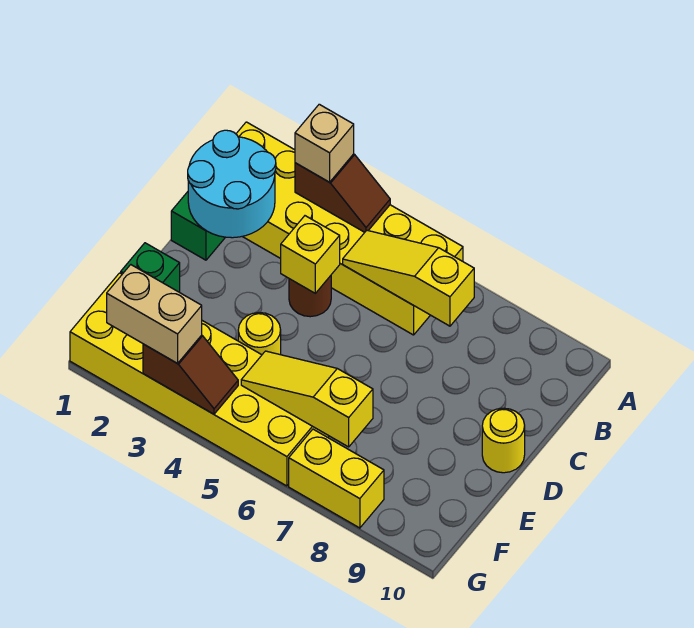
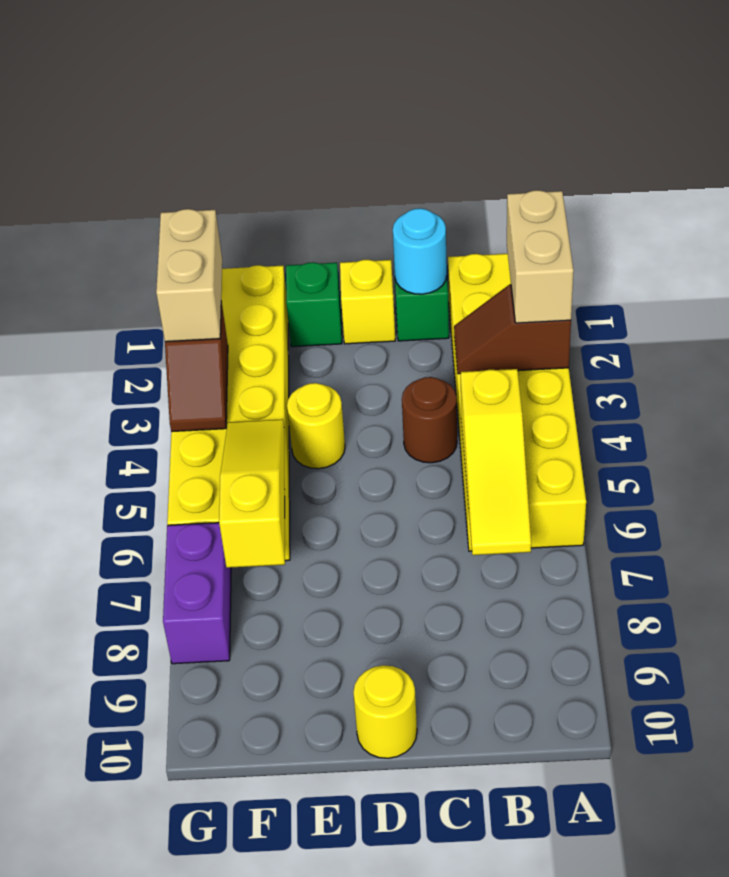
brown 1x2 slope [295,154,390,232] -> brown 1x2 slope turned to [454,284,571,374]
tan 1x1 brick [295,104,354,182] -> tan 1x2 brick [507,190,574,323]
cyan 2x2 round brick [188,130,276,238] -> cyan 1x1 round brick [393,208,447,294]
yellow 1x3 slope [343,230,474,326] -> yellow 1x3 slope turned to [461,369,531,555]
yellow 1x1 brick [281,216,340,293] -> yellow 1x1 brick moved to [340,260,395,344]
yellow 1x2 brick [289,429,384,528] -> purple 1x2 brick [163,523,231,664]

